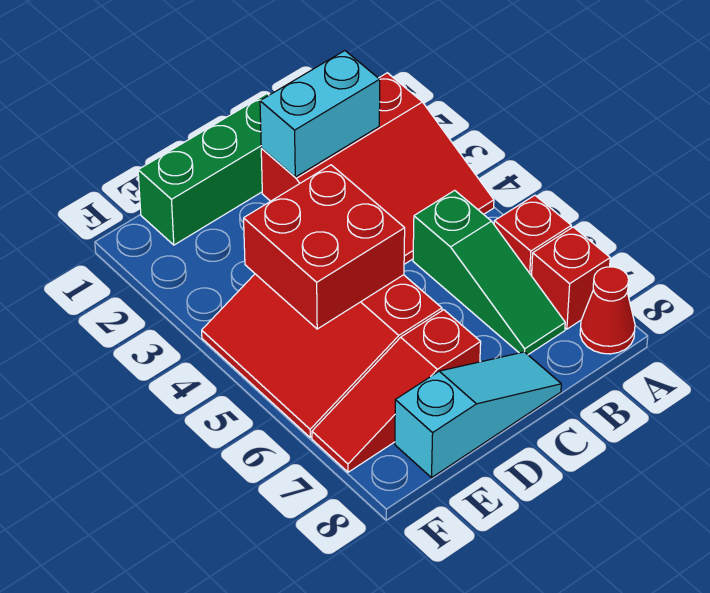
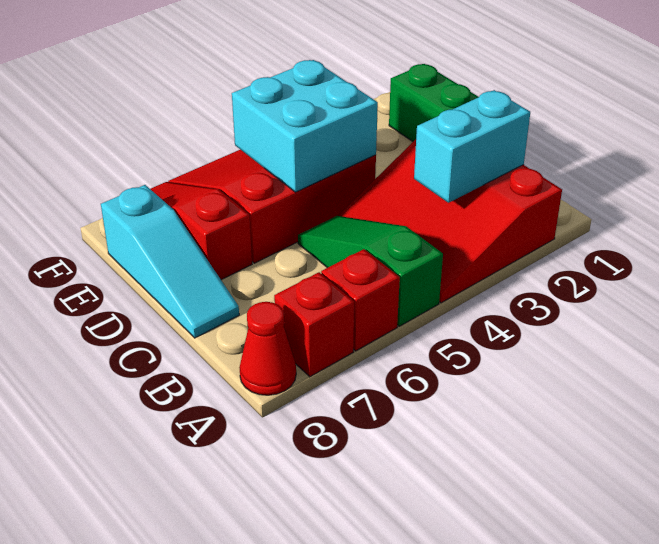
cyan 1x2 brick [260,51,380,177] -> cyan 1x2 brick turned to [414,90,530,203]
green 1x3 slope [413,190,565,355] -> green 1x3 slope turned to [298,216,443,326]
red 2x2 brick [244,165,405,329] -> cyan 2x2 brick [232,60,378,192]

